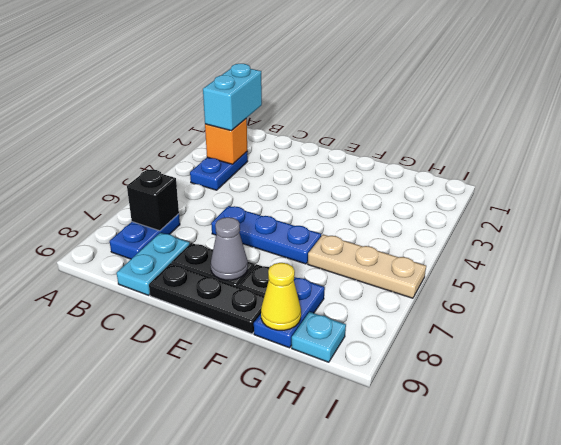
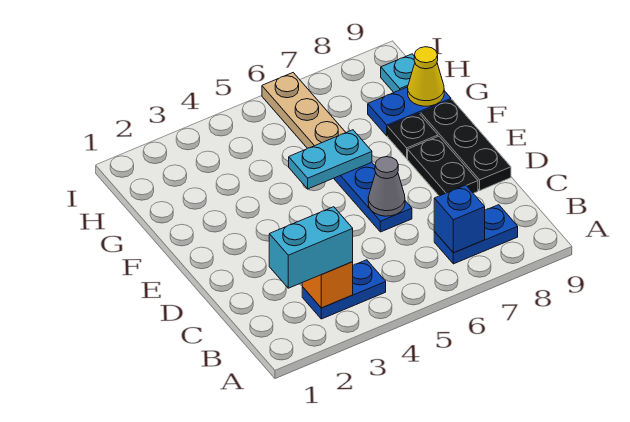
black 1x1 brick [127,170,179,231] -> blue 1x1 brick [434,185,485,253]
cyan 1x2 plate [117,233,190,295] -> cyan 1x2 plate moved to [289,130,372,189]
grey 1x1 cone [211,217,248,280] -> grey 1x1 cone moved to [368,157,405,216]

